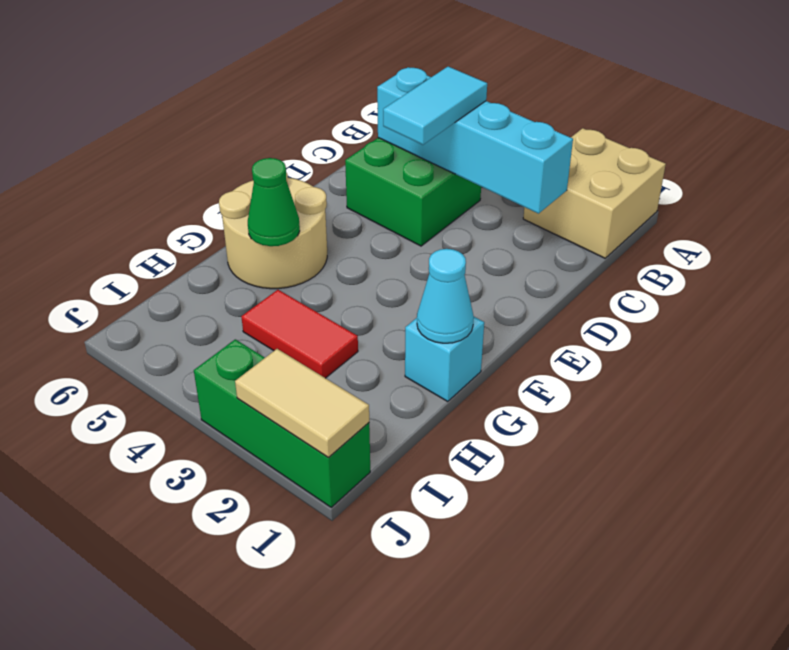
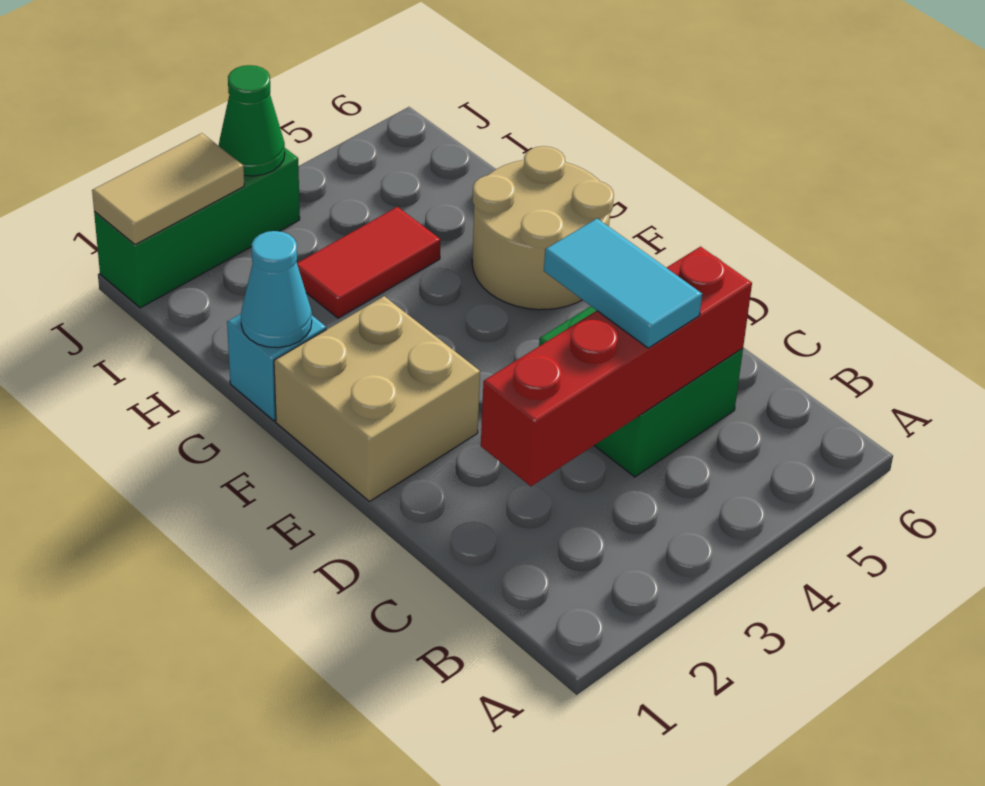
tan 2x2 brick [523,128,666,258] -> tan 2x2 brick moved to [274,296,480,501]
cyan 1x4 brick [377,67,573,214] -> red 1x4 brick [481,247,752,486]
green 1x1 cone [248,158,300,246] -> green 1x1 cone moved to [219,65,285,176]

